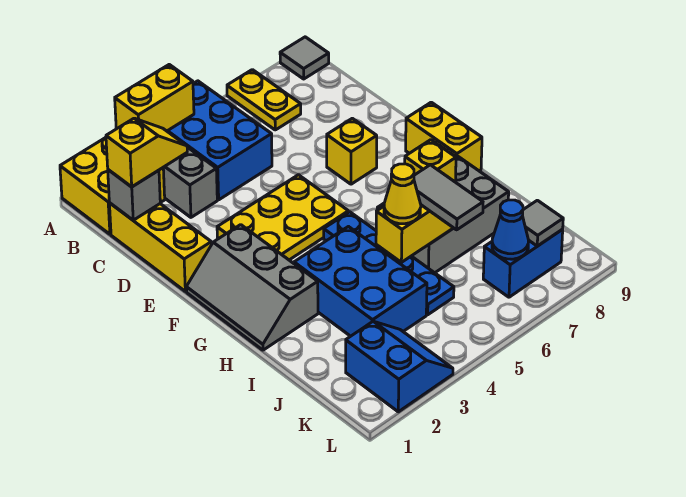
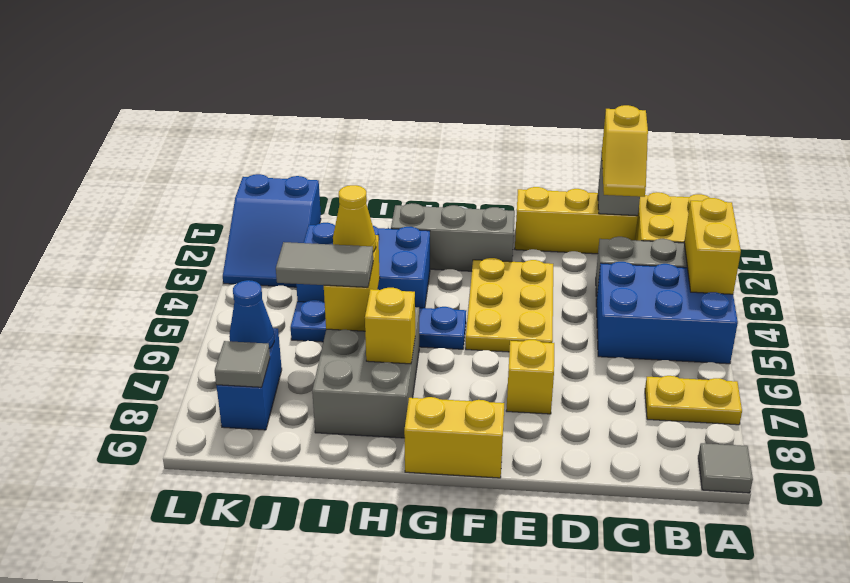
blue 2x2 slope [346,321,453,412] -> blue 2x3 slope [223,174,321,287]

